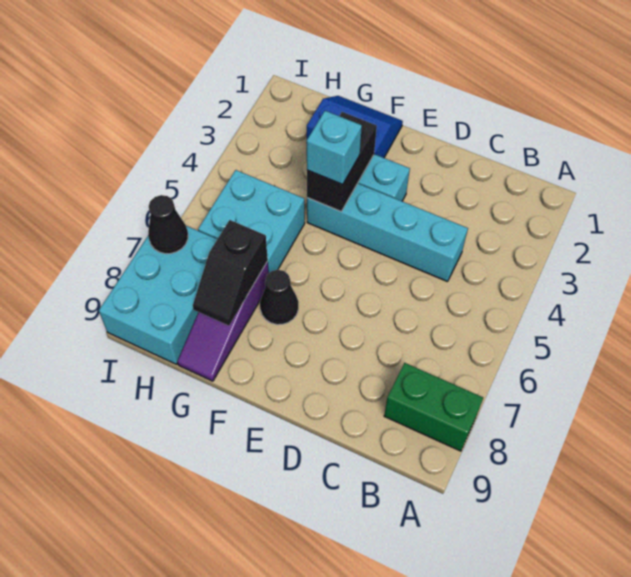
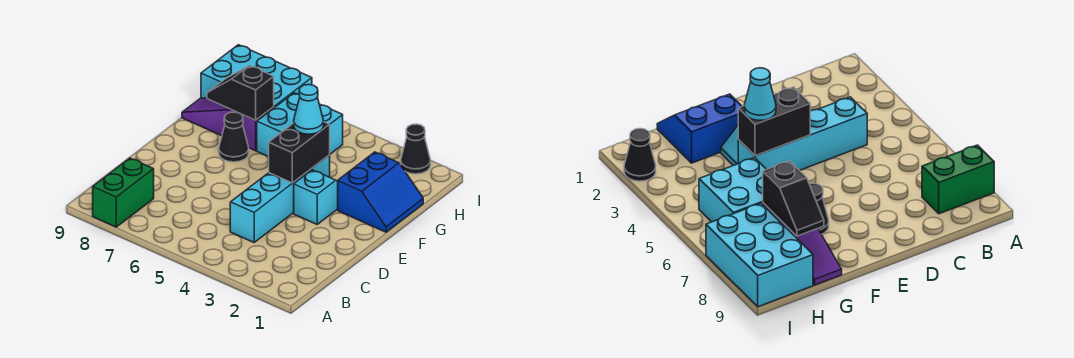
black 1x2 brick [307,112,377,211] -> black 1x2 brick turned to [269,122,330,183]
cyan 1x1 brick [307,111,362,184] -> cyan 1x1 cone [294,85,324,134]
black 1x1 cone [148,195,188,254] -> black 1x1 cone moved to [401,124,431,174]

